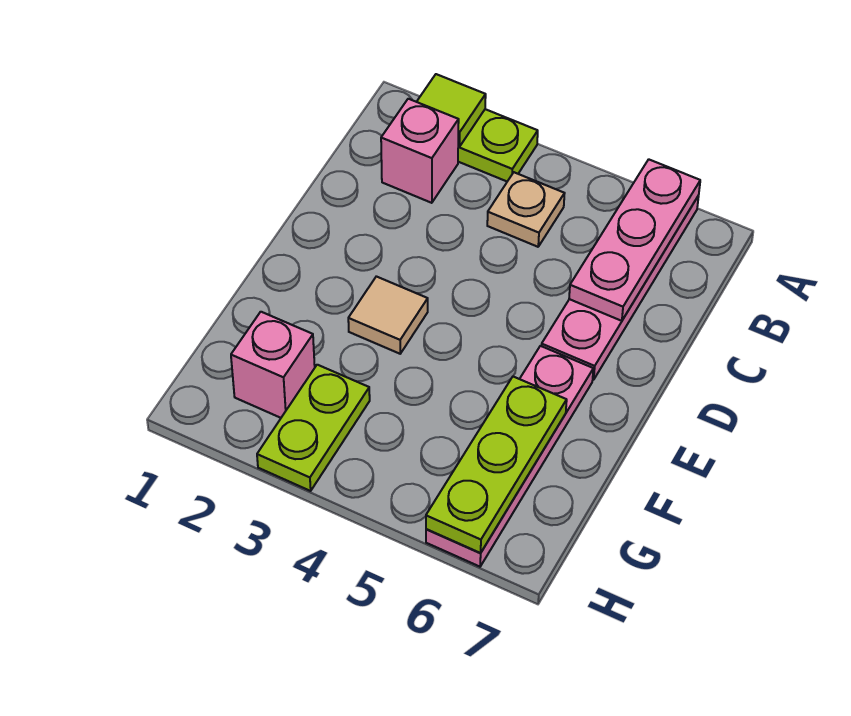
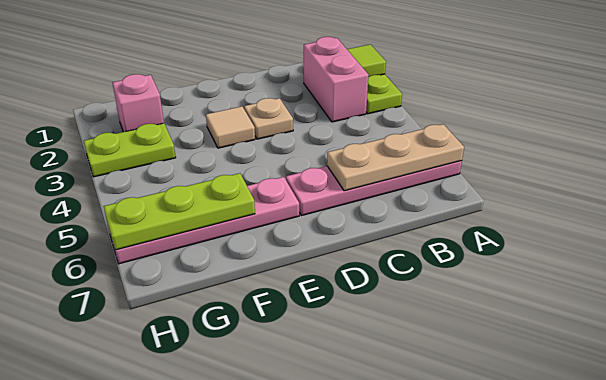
pink 1x3 plate [569,159,700,321] -> tan 1x3 plate [327,124,464,191]
pink 1x1 brick [381,99,459,203] -> pink 1x2 brick [304,37,368,122]
tan 1x1 plate [487,172,565,247] -> tan 1x1 plate moved to [244,98,293,139]

